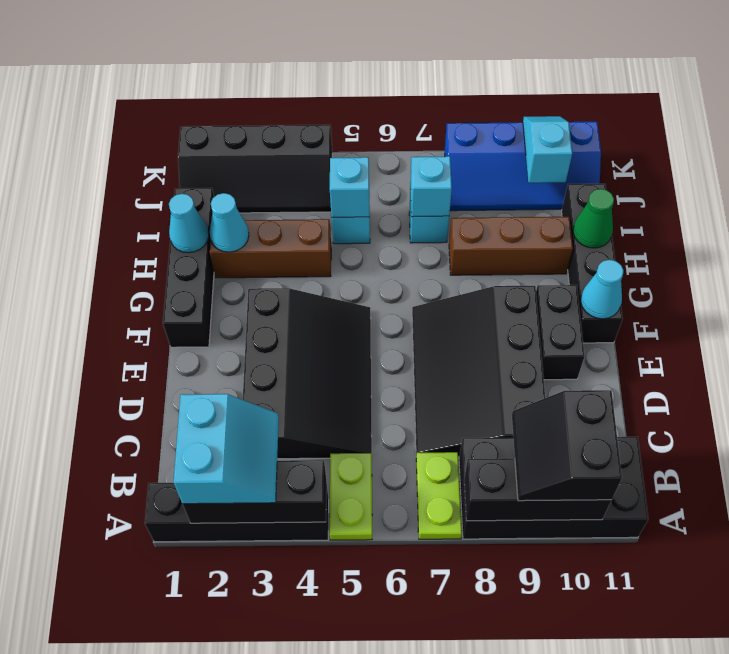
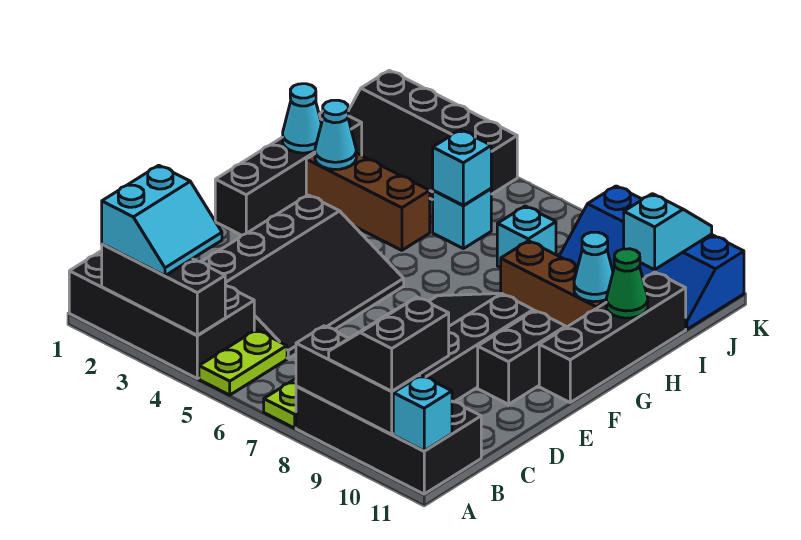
black 1x4 brick [145,482,329,542] -> black 2x4 brick [69,251,254,379]
cyan 1x1 cone [581,260,624,319] -> cyan 1x1 cone moved to [574,232,613,302]
cyan 1x1 brick [410,156,452,217] -> cyan 1x1 brick moved to [393,375,452,451]

